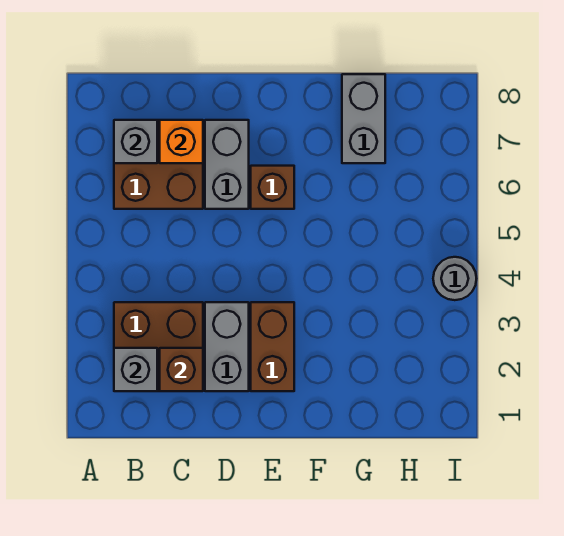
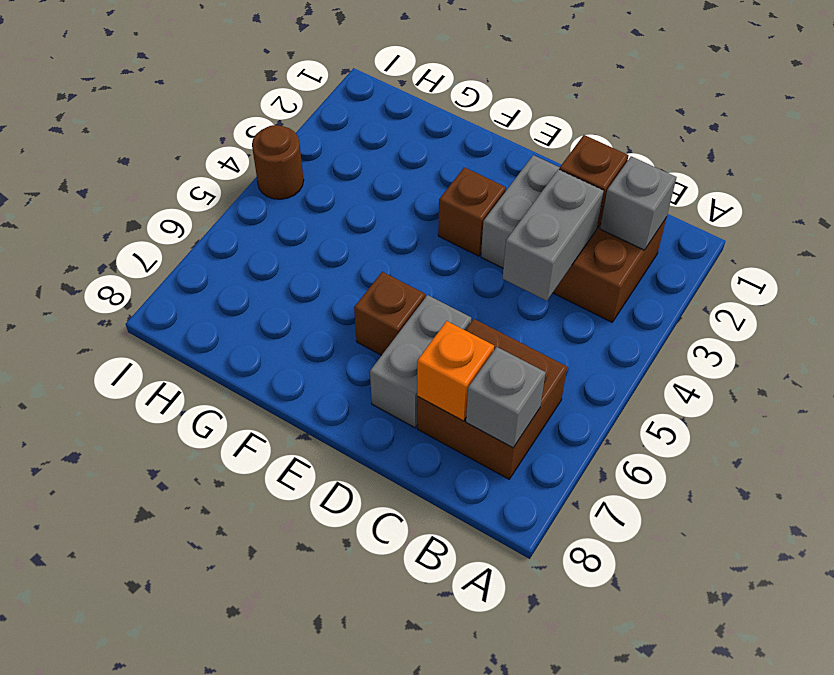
brown 1x2 brick [251,302,294,391] -> brown 1x1 brick [438,167,506,256]
grey 1x2 brick [342,74,385,163] -> grey 1x2 brick moved to [502,169,604,301]
grey 1x1 round brick [433,257,477,300] -> brown 1x1 round brick [252,125,304,199]

